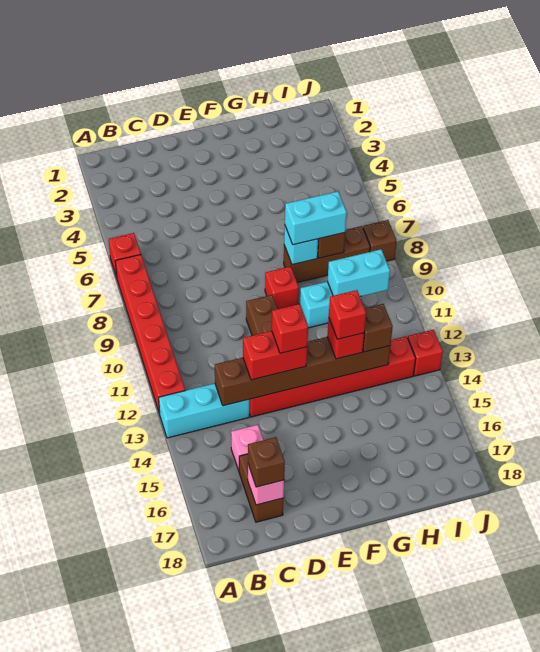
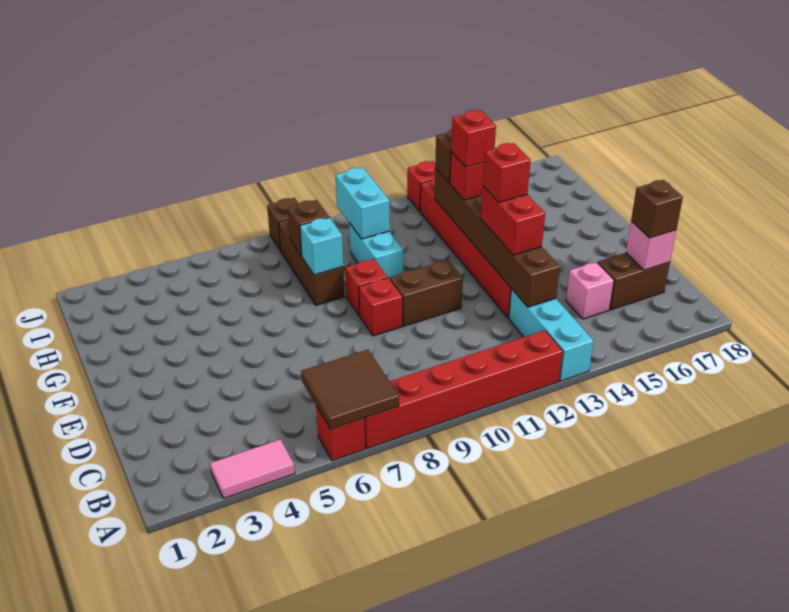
none -> pink 1x2 tile [210,439,295,499]
none -> brown 2x2 tile [301,350,399,429]
none -> red 1x1 brick [359,278,402,336]
cyan 1x2 brick [285,191,347,245] -> none

